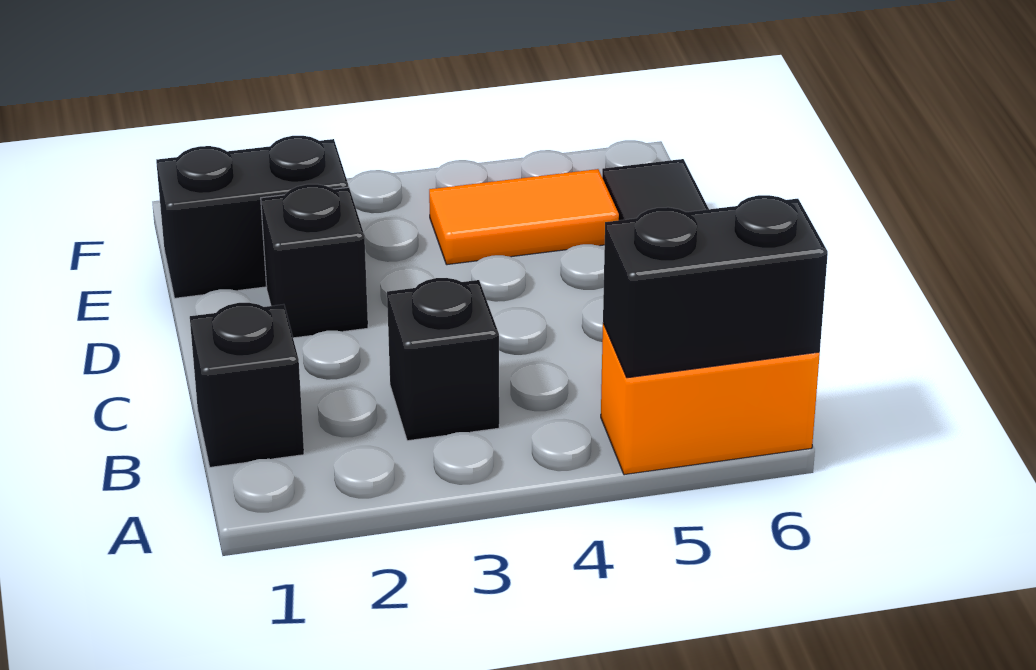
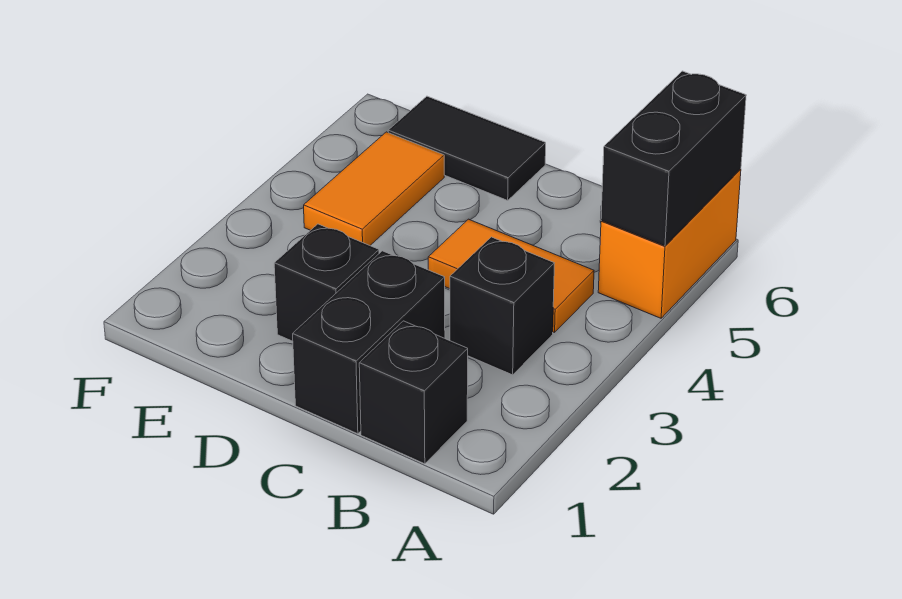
none -> orange 1x2 tile [428,219,594,332]
black 1x2 brick [156,136,349,298] -> black 1x2 brick moved to [293,251,445,434]

